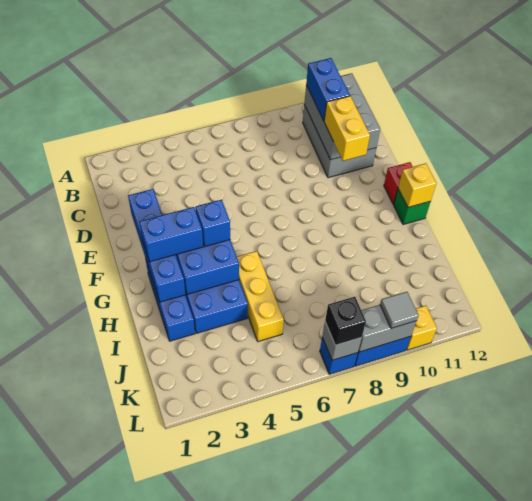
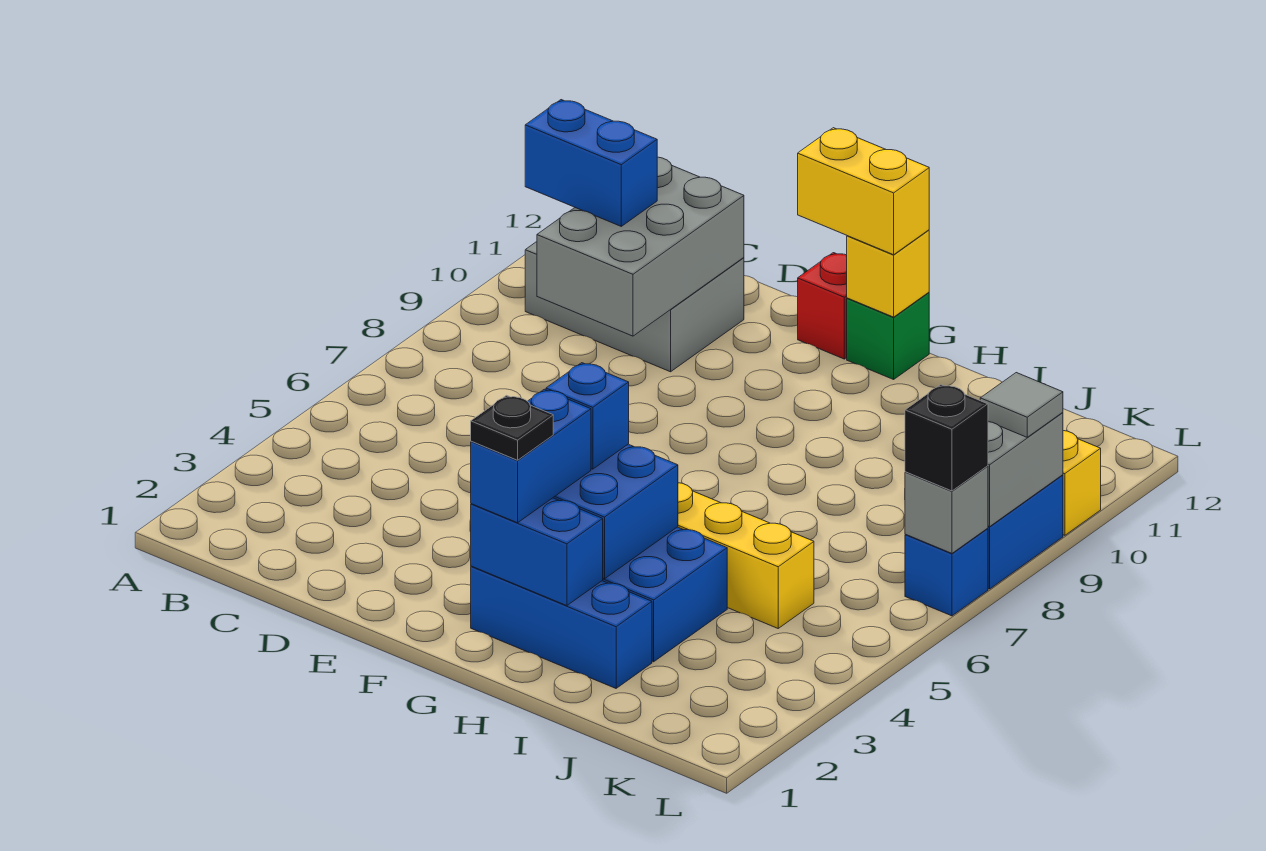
grey 2x3 brick [304,73,380,160] -> grey 2x3 brick turned to [537,157,744,336]
yellow 1x2 brick [324,96,370,161] -> yellow 1x2 brick moved to [798,128,929,255]
blue 1x4 brick [128,189,185,302] -> blue 1x2 brick [471,498,603,606]
none -> black 1x1 plate [471,395,553,460]

